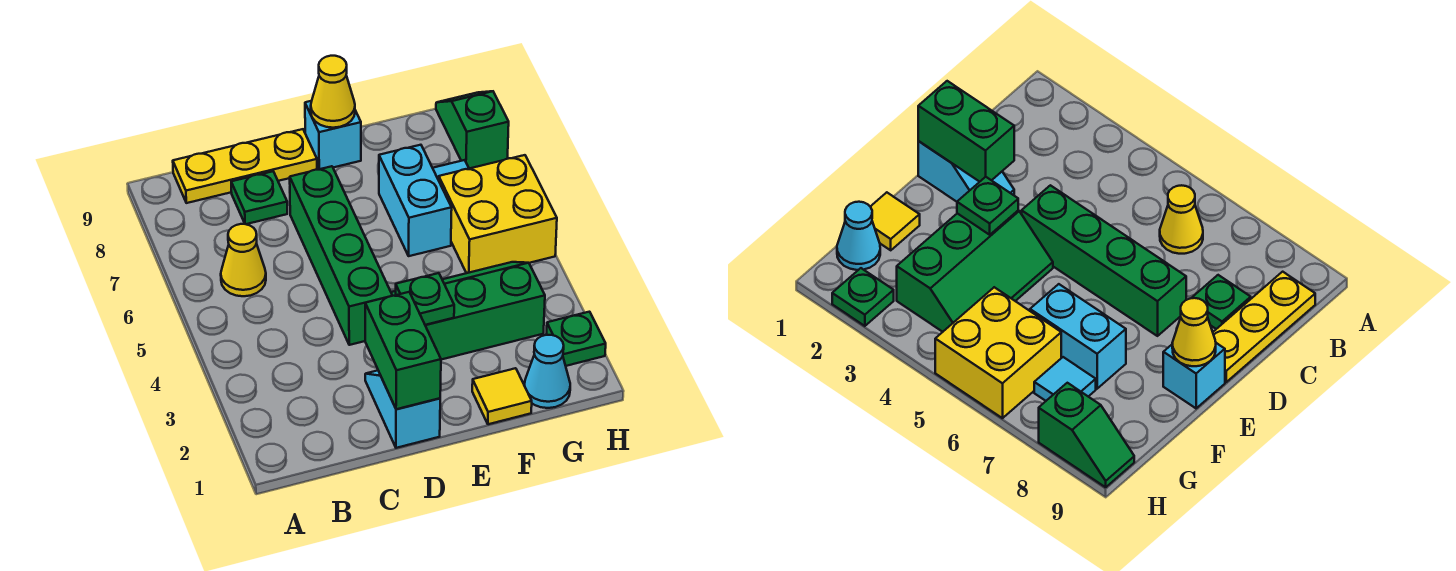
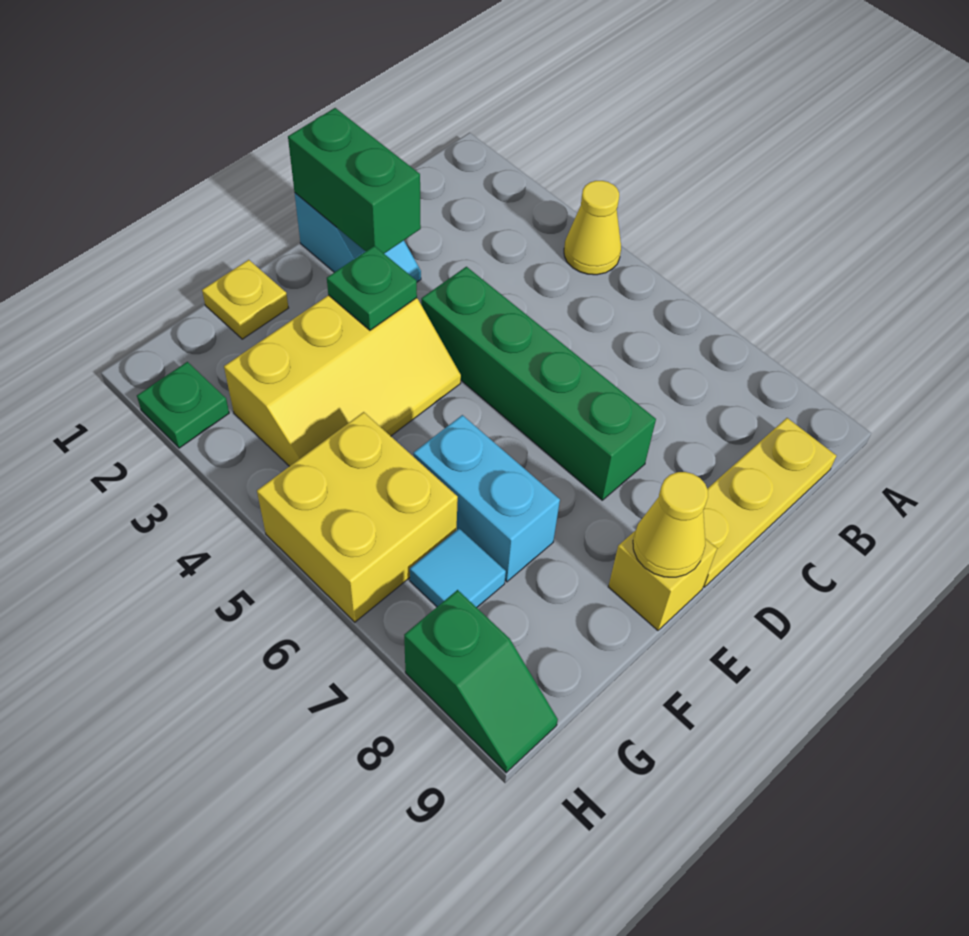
yellow 1x1 cone [221,224,266,296] -> yellow 1x1 cone moved to [564,181,621,275]
green 1x1 plate [231,171,287,224] -> none
green 2x3 slope [391,262,545,360] -> yellow 2x3 slope [224,295,461,466]
cyan 1x1 brick [305,101,361,169] -> yellow 1x1 brick [608,530,717,630]
yellow 1x1 tile [472,368,532,424] -> yellow 1x1 plate [202,260,288,339]
cyan 1x1 cone [524,335,570,408] -> none

